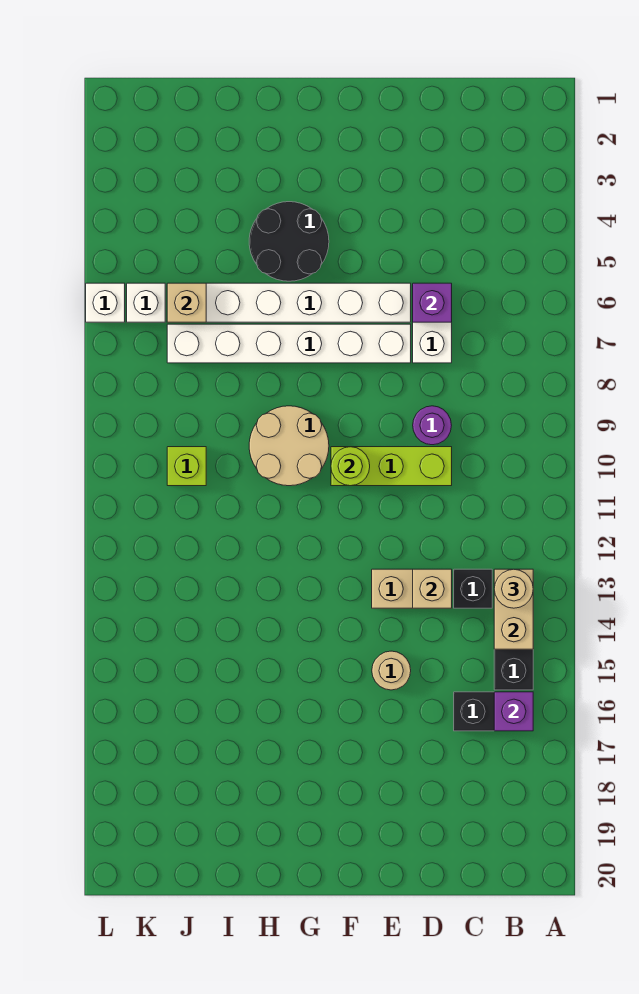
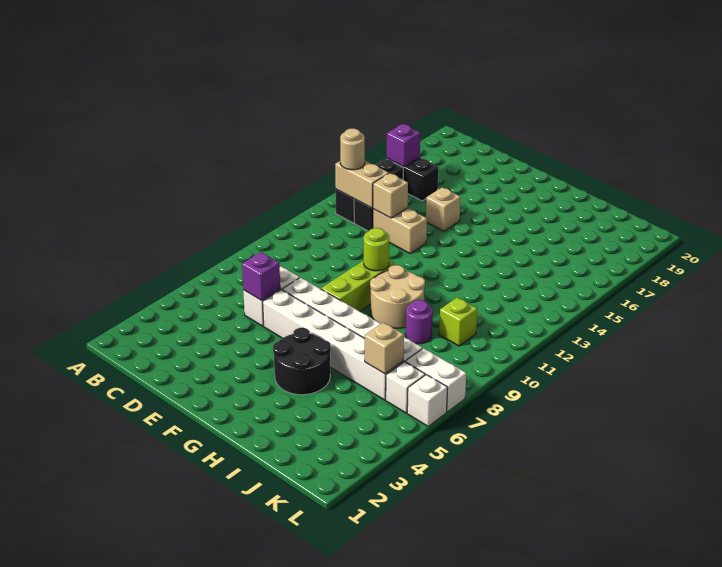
tan 1x2 brick [494,569,533,649] -> tan 1x2 brick turned to [335,161,389,208]
purple 1x1 round brick [413,406,452,445] -> purple 1x1 round brick moved to [406,300,433,344]
lime 1x3 brick [331,447,452,486] -> lime 1x3 brick turned to [321,260,394,311]
tan 1x1 round brick [372,651,411,690] -> tan 1x1 brick [426,187,461,231]
none -> white 1x2 brick [405,348,466,412]

